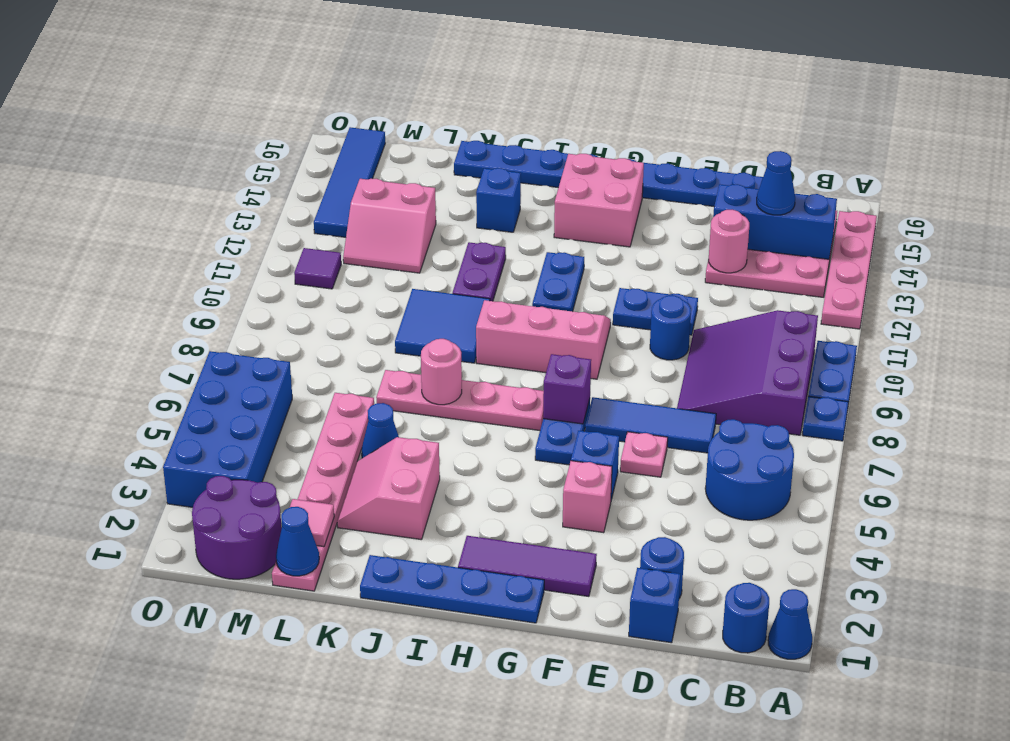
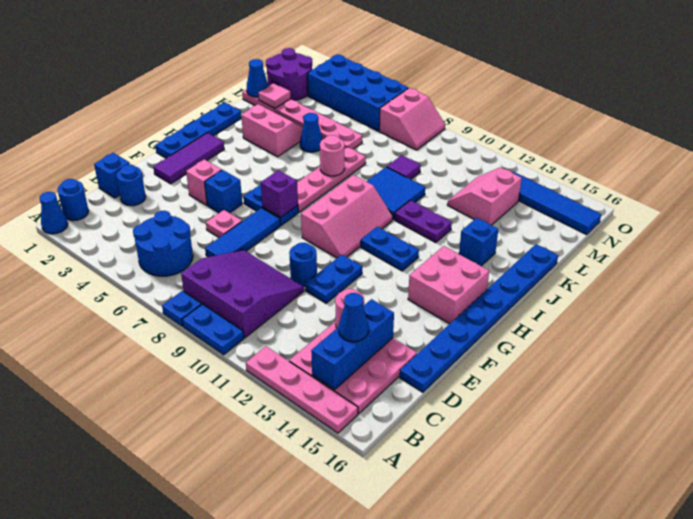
none -> pink 2x2 slope [379,88,445,150]
purple 1x1 tile [294,248,341,289] -> purple 1x1 tile moved to [387,155,421,179]

